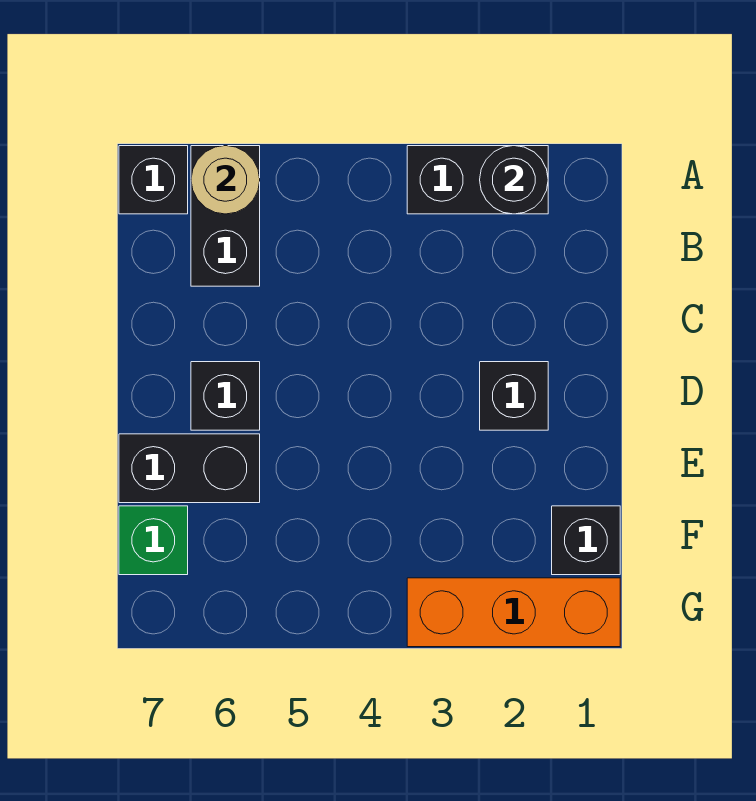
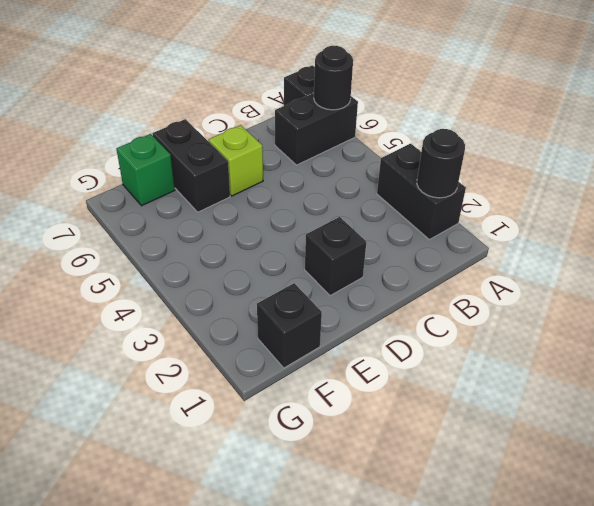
tan 1x1 round brick [191,146,260,214] -> black 1x1 round brick [314,46,353,110]
black 1x1 brick [191,362,260,430] -> lime 1x1 brick [209,125,263,196]
orange 1x3 brick [407,578,620,647] -> none

